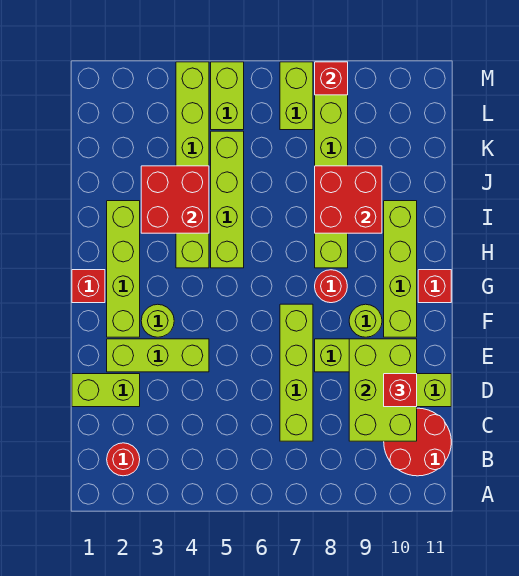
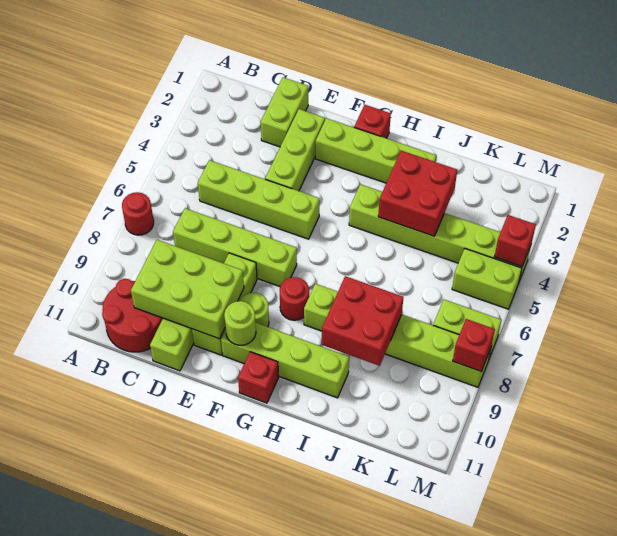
red 1x1 round brick [107,443,140,476] -> red 1x1 round brick moved to [122,192,154,235]
red 1x1 brick [384,374,417,407] -> red 1x1 brick moved to [494,215,536,266]
lime 1x1 round brick [141,304,174,337] -> lime 1x1 round brick moved to [224,301,256,345]
lime 1x4 brick [211,131,244,268] -> lime 1x4 brick moved to [198,160,319,239]

